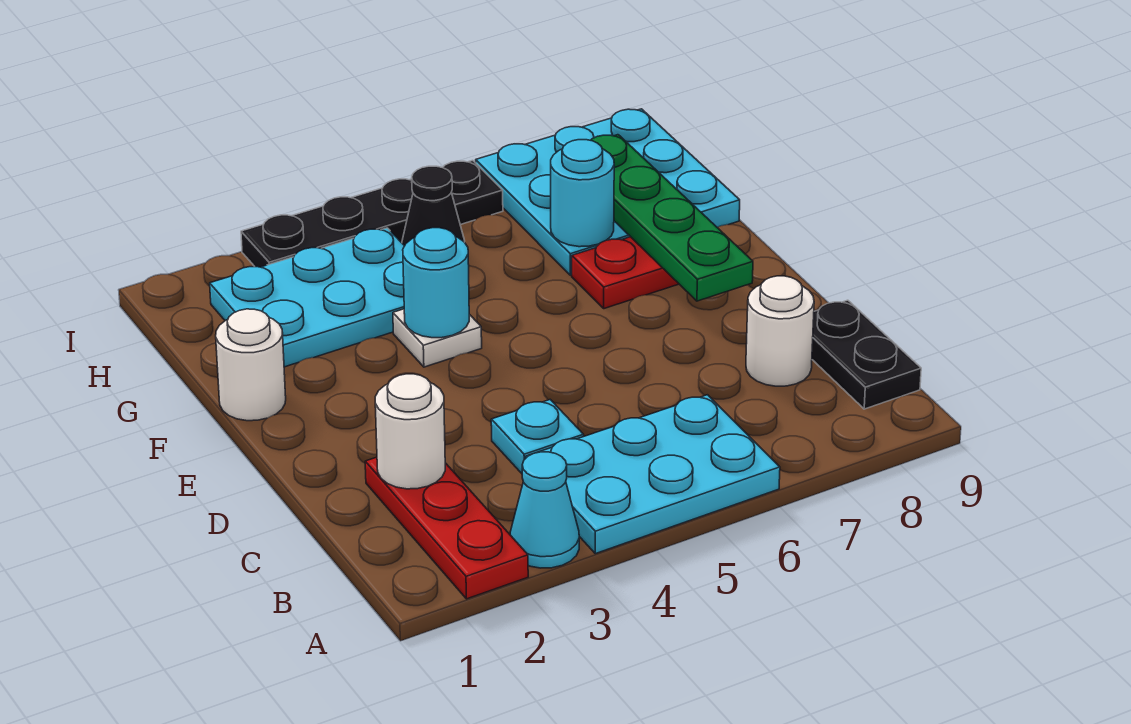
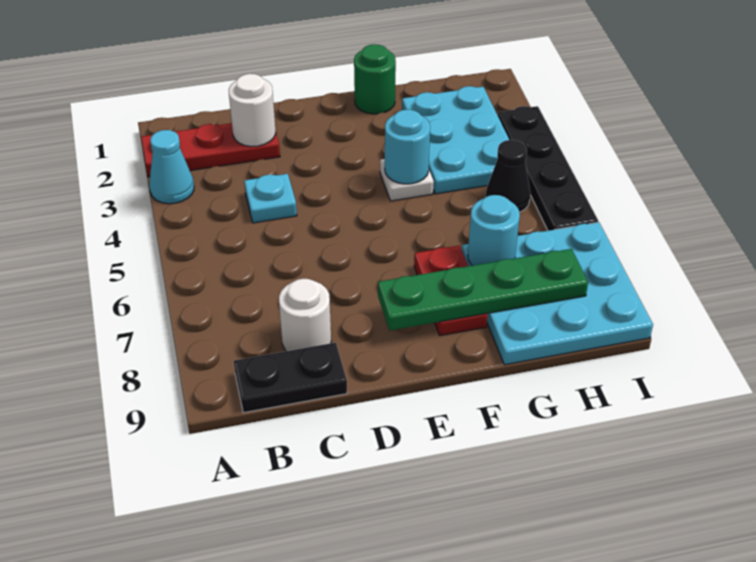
cyan 2x3 plate [526,395,780,554] -> none
white 1x1 round brick [216,309,286,421] -> green 1x1 round brick [354,44,396,114]

